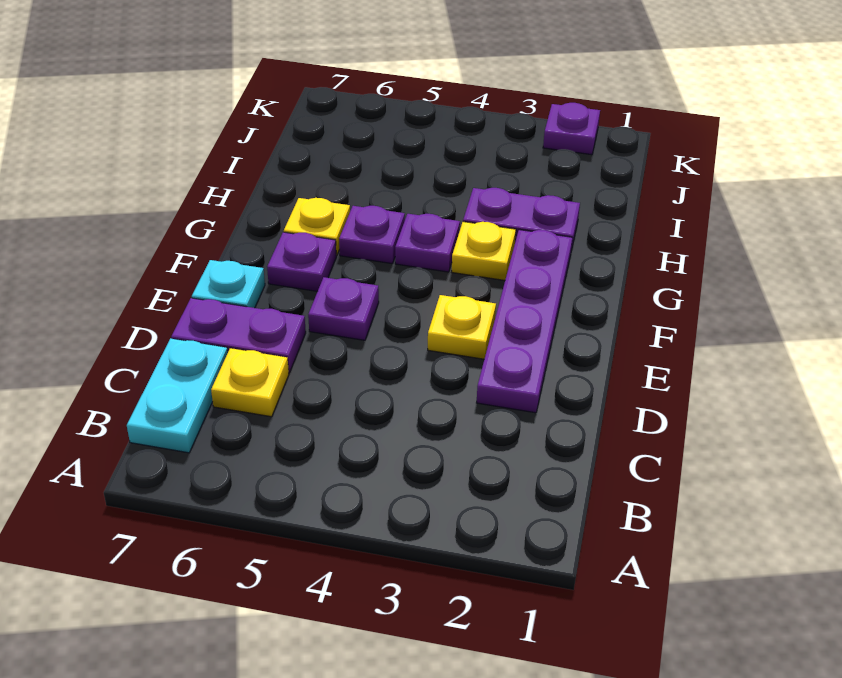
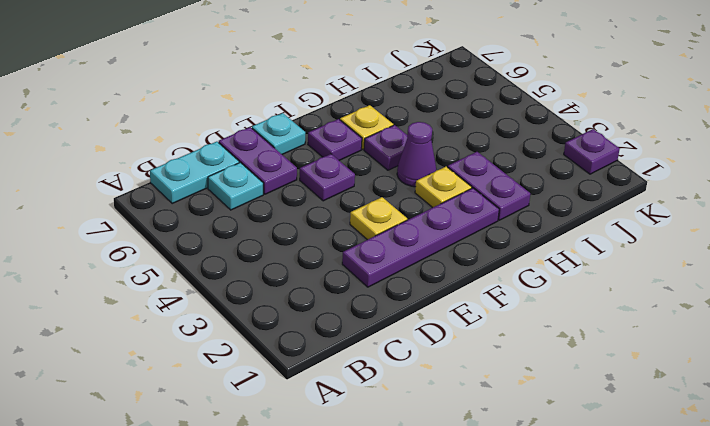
yellow 1x1 plate [211,348,289,417] -> cyan 1x1 plate [208,162,263,210]
purple 1x1 plate [395,214,460,272] -> purple 1x1 cone [397,122,436,187]

